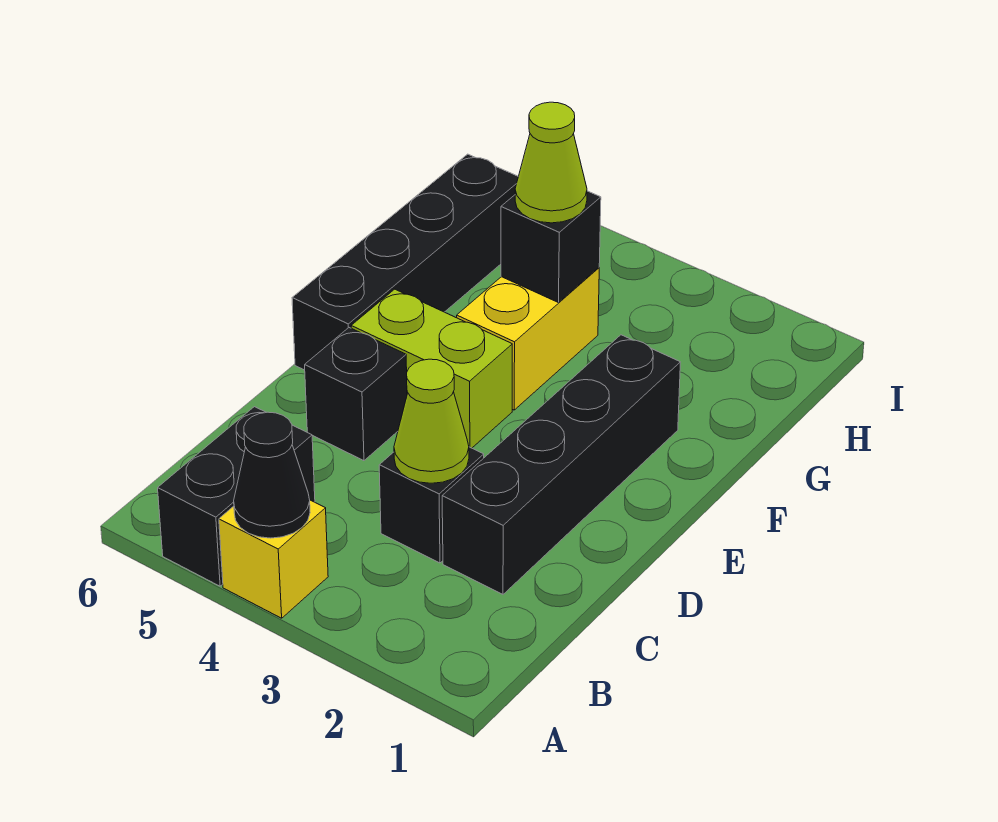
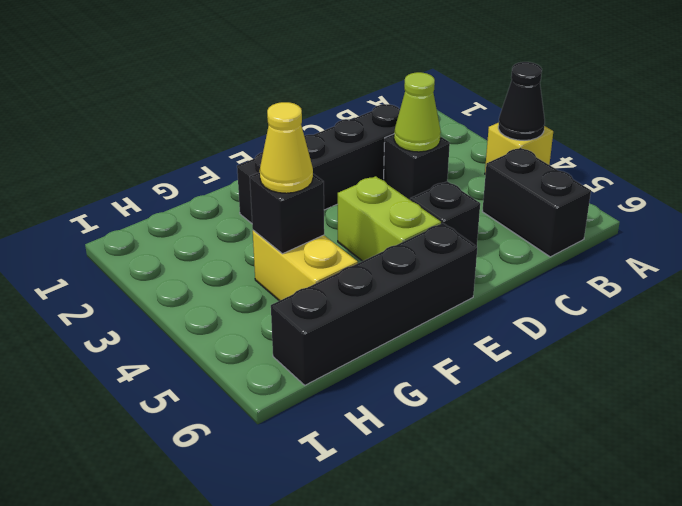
black 1x2 brick [158,407,315,586] -> black 1x2 brick turned to [482,148,591,257]
yellow 1x2 brick [457,268,599,410] -> yellow 1x2 brick turned to [253,230,358,301]
lime 1x1 cone [515,102,587,223] -> yellow 1x1 cone [260,102,313,193]

